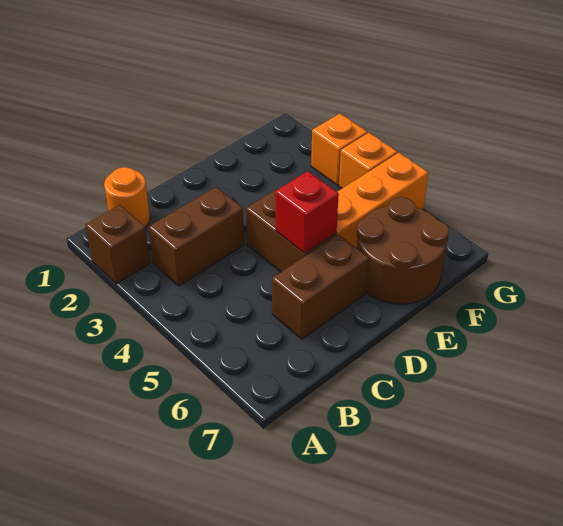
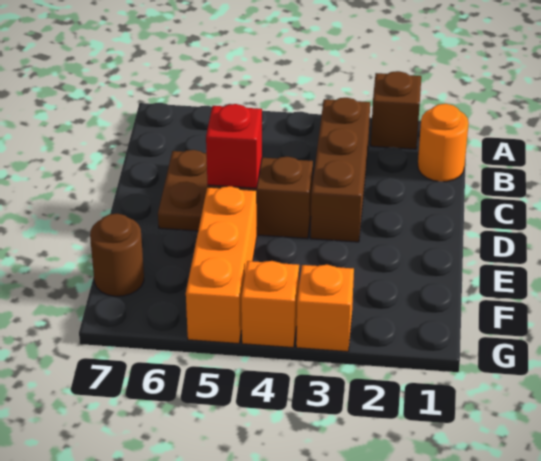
brown 1x2 brick [149,187,244,286] -> brown 1x3 brick [310,98,370,242]
brown 1x2 brick [272,235,369,339] -> brown 1x2 plate [158,150,208,231]
brown 2x2 round brick [357,197,449,304] -> brown 1x1 round brick [90,214,144,296]

